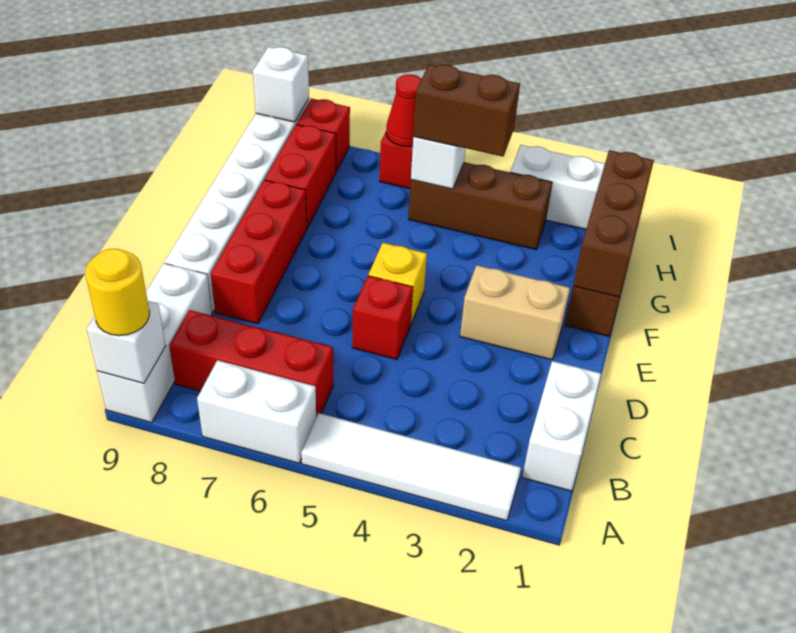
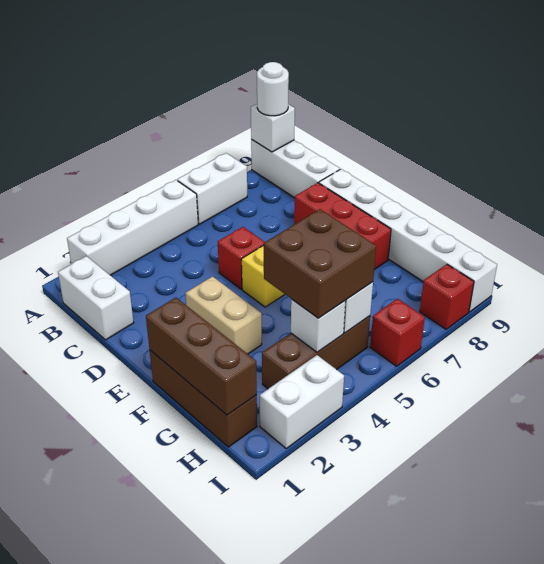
white 1x4 tile [301,413,521,521] -> white 1x4 brick [67,180,198,275]
yellow 1x1 round brick [85,249,149,336] -> white 1x1 round brick [257,62,289,116]
red 1x3 brick [169,310,333,417] -> none
tan 1x2 brick [460,265,570,360] -> tan 1x2 brick turned to [185,276,262,354]
red 1x2 brick [265,124,336,228] -> none
brown 1x2 brick [413,64,520,156] -> brown 2x2 brick [264,209,376,318]
red 1x1 cone [386,75,421,147] -> none
white 1x1 brick [253,47,309,122] -> white 1x1 brick moved to [291,299,346,352]

